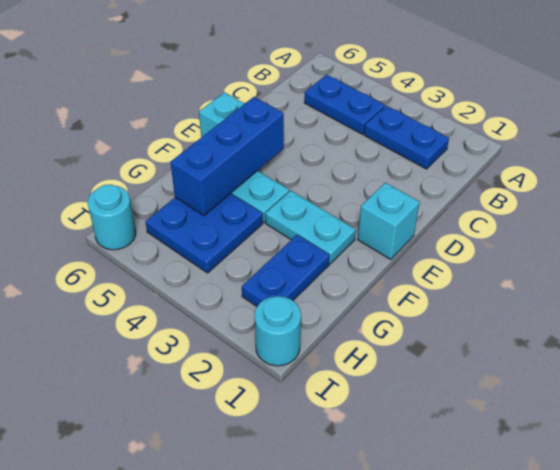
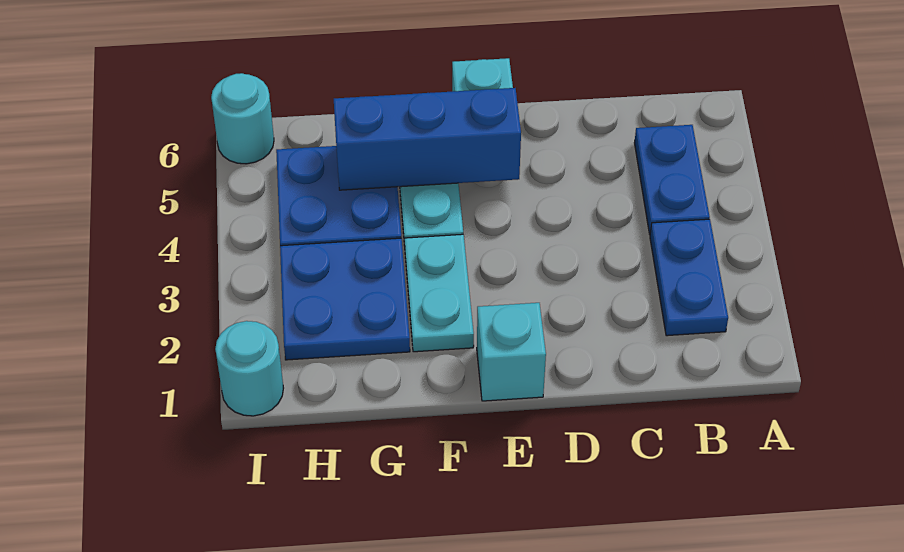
blue 1x2 plate [242,235,330,306] -> blue 2x2 plate [280,238,410,360]

